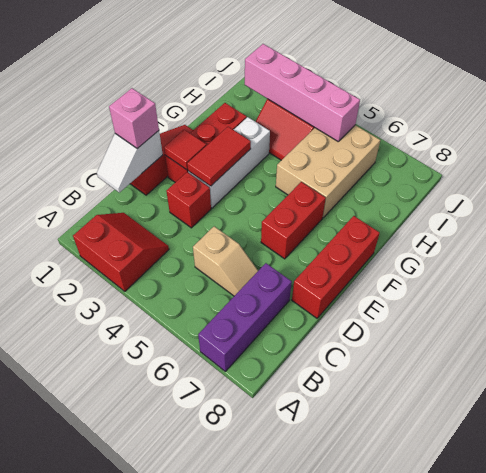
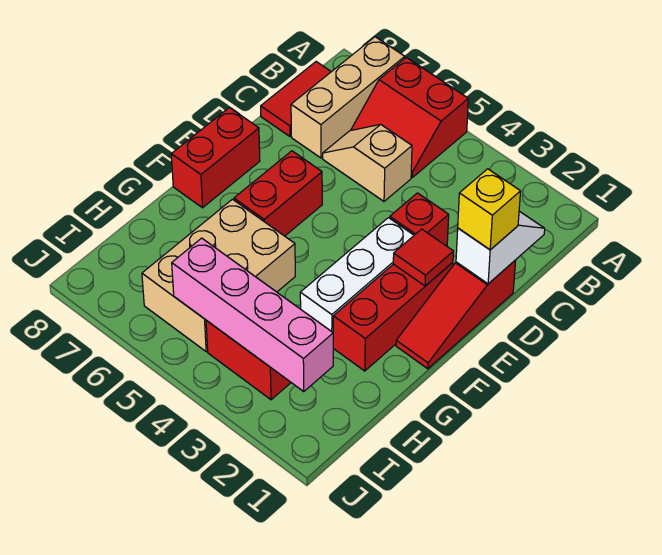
red 2x2 slope [73,213,169,291] -> red 2x2 slope moved to [351,57,468,177]
purple 1x3 brick [198,263,292,371] -> tan 1x3 brick [291,37,405,158]
pink 1x1 brick [109,88,159,149] -> yellow 1x1 brick [458,169,521,250]
red 1x3 brick [292,216,380,318] -> red 1x2 brick [171,108,260,208]
red 1x2 tile [187,127,251,186] -> red 1x2 tile moved to [261,62,331,136]

